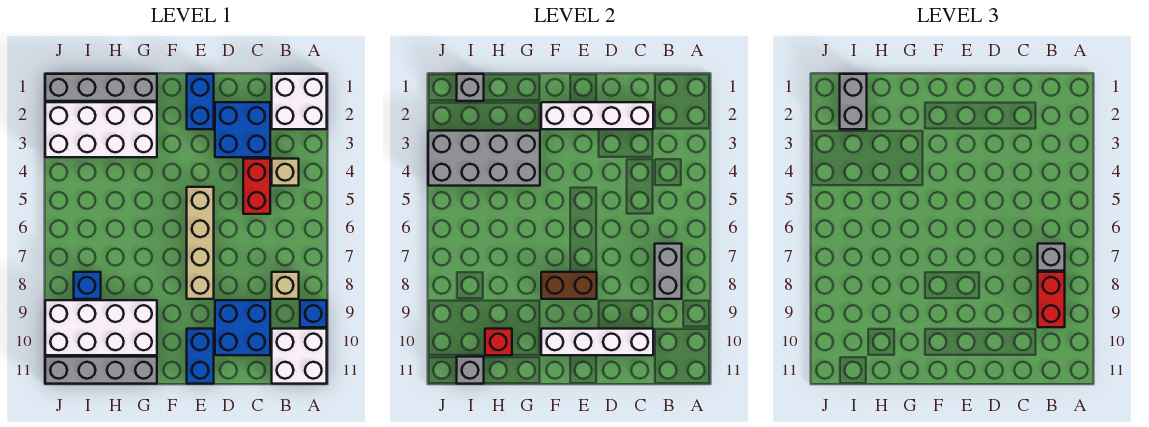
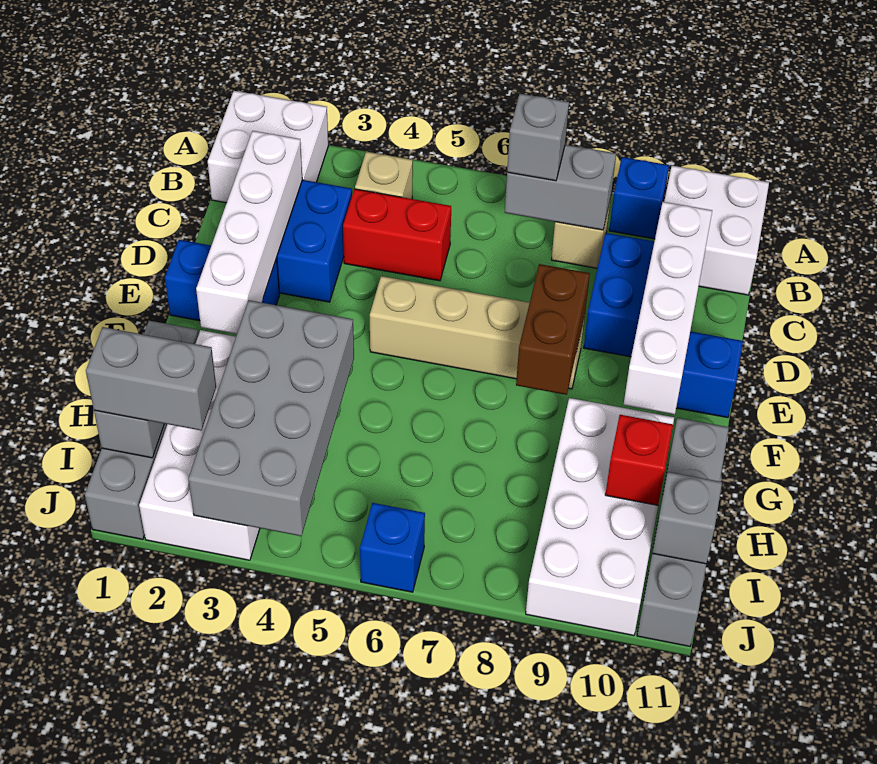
red 1x2 brick [1038,272,1065,327] -> none
blue 1x1 brick [74,272,101,299] -> blue 1x1 brick moved to [360,503,425,592]

